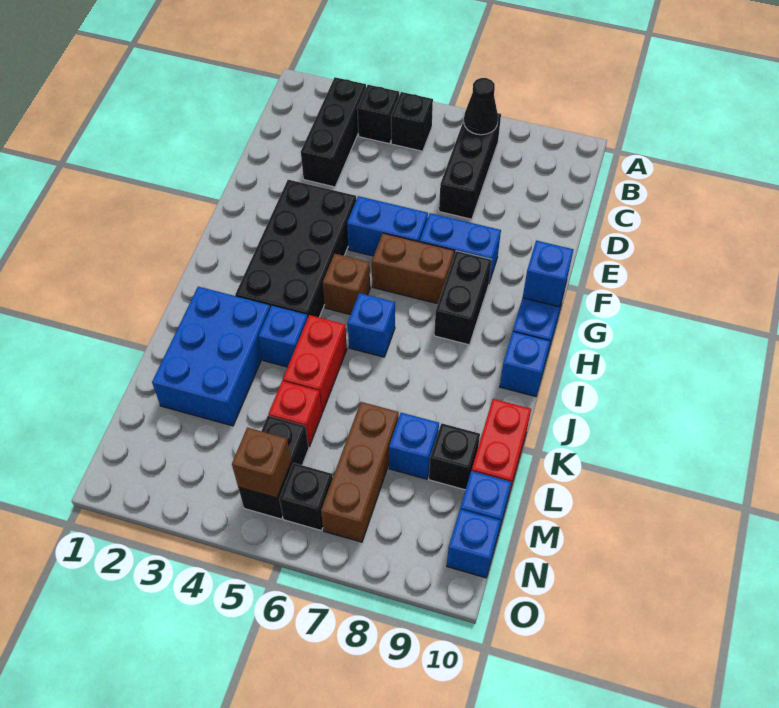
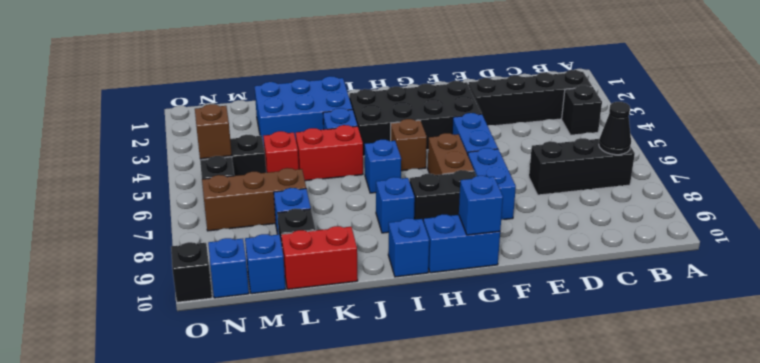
black 1x3 brick [301,77,366,187] -> black 1x4 brick [468,70,592,126]
black 1x1 brick [391,92,433,151] -> black 1x1 brick moved to [171,242,212,302]
none -> blue 1x1 brick [376,177,415,233]

